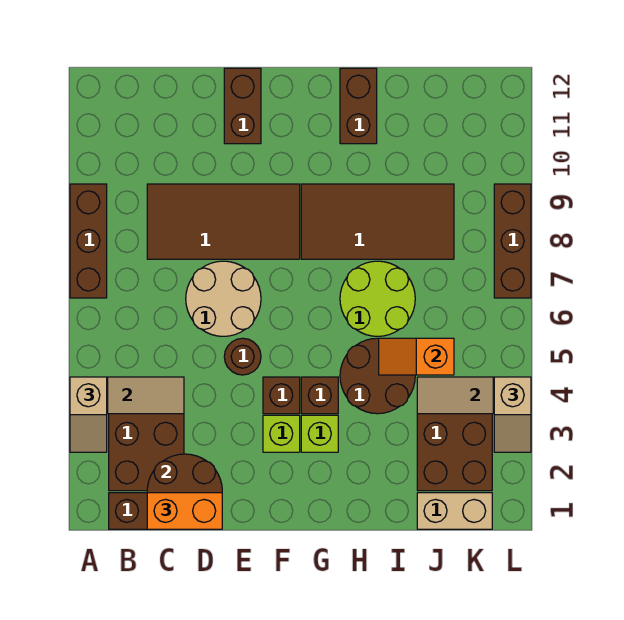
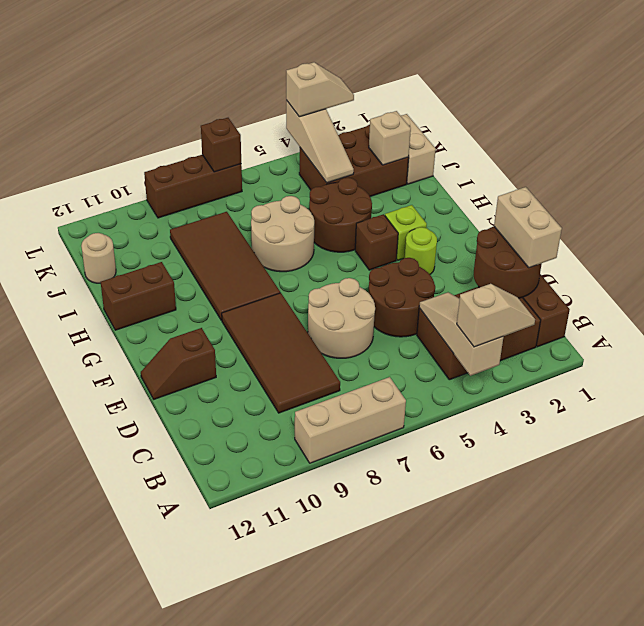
brown 1x3 brick [70,184,107,298] -> tan 1x3 brick [295,377,406,463]
orange 1x2 brick [147,493,222,529] -> tan 1x2 brick [494,187,562,268]
brown 1x1 round brick [224,338,261,375] -> brown 2x2 round brick [368,258,435,337]
brown 1x2 brick [224,68,261,144] -> brown 1x2 slope [141,328,216,399]
lime 1x1 brick [263,415,300,452] -> lime 1x1 round brick [405,227,437,274]
brown 1x1 brick [263,377,300,414] -> brown 1x1 brick moved to [201,118,241,172]
lime 2x2 round brick [340,261,415,336] -> tan 2x2 round brick [251,196,314,272]
orange 1x2 slope [379,338,454,375] -> none
none -> tan 1x1 brick [369,111,411,165]
none -> tan 1x1 round brick [81,233,116,283]

